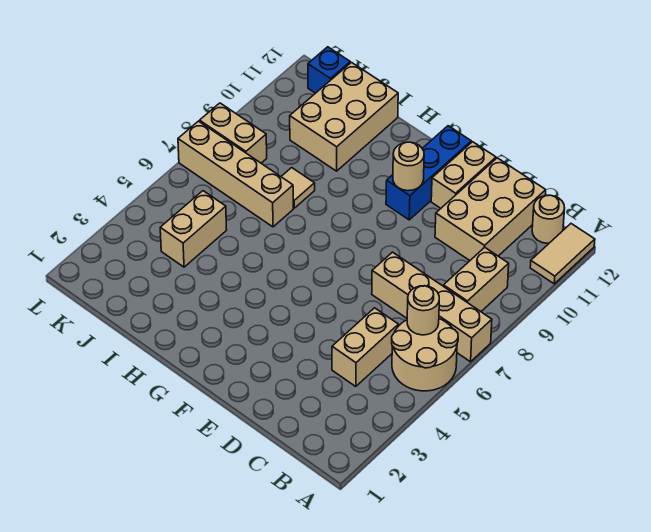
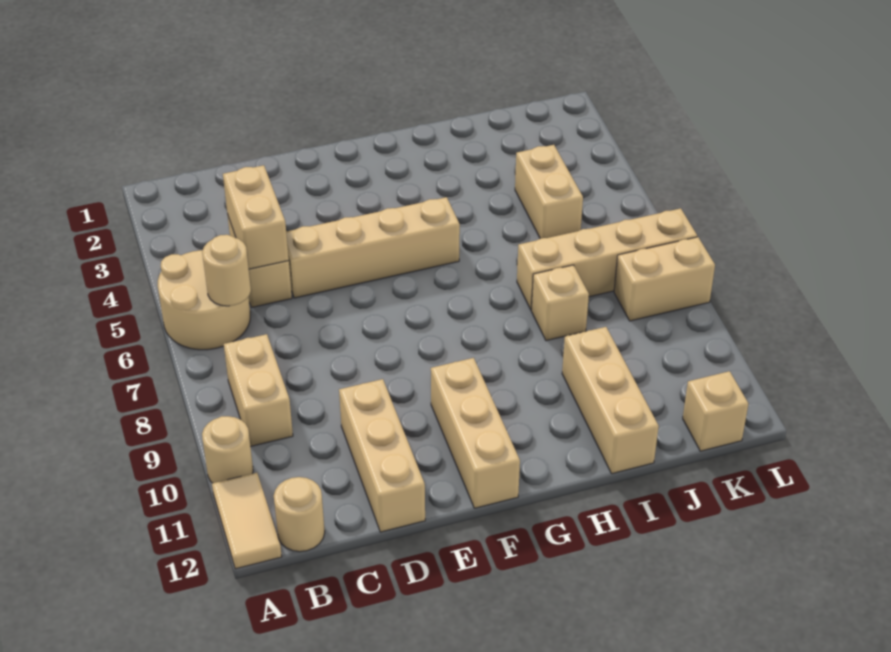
tan 1x4 brick [372,252,492,362] -> tan 1x4 brick moved to [286,197,460,298]
tan 2x3 brick [435,158,546,260] -> tan 1x3 brick [339,379,425,532]
tan 1x2 brick [431,142,496,208] -> tan 1x2 brick moved to [223,165,289,269]
blue 1x3 brick [386,126,471,220] -> tan 1x3 brick [431,358,520,508]
tan 1x1 round brick [393,142,424,191] -> tan 1x1 round brick moved to [202,416,253,483]
tan 1x1 tile [281,168,315,208] -> tan 1x1 brick [531,265,589,341]
tan 2x3 brick [290,63,398,171] -> tan 1x3 brick [562,327,659,474]
blue 1x1 brick [308,47,350,93] -> tan 1x1 brick [683,371,749,451]

